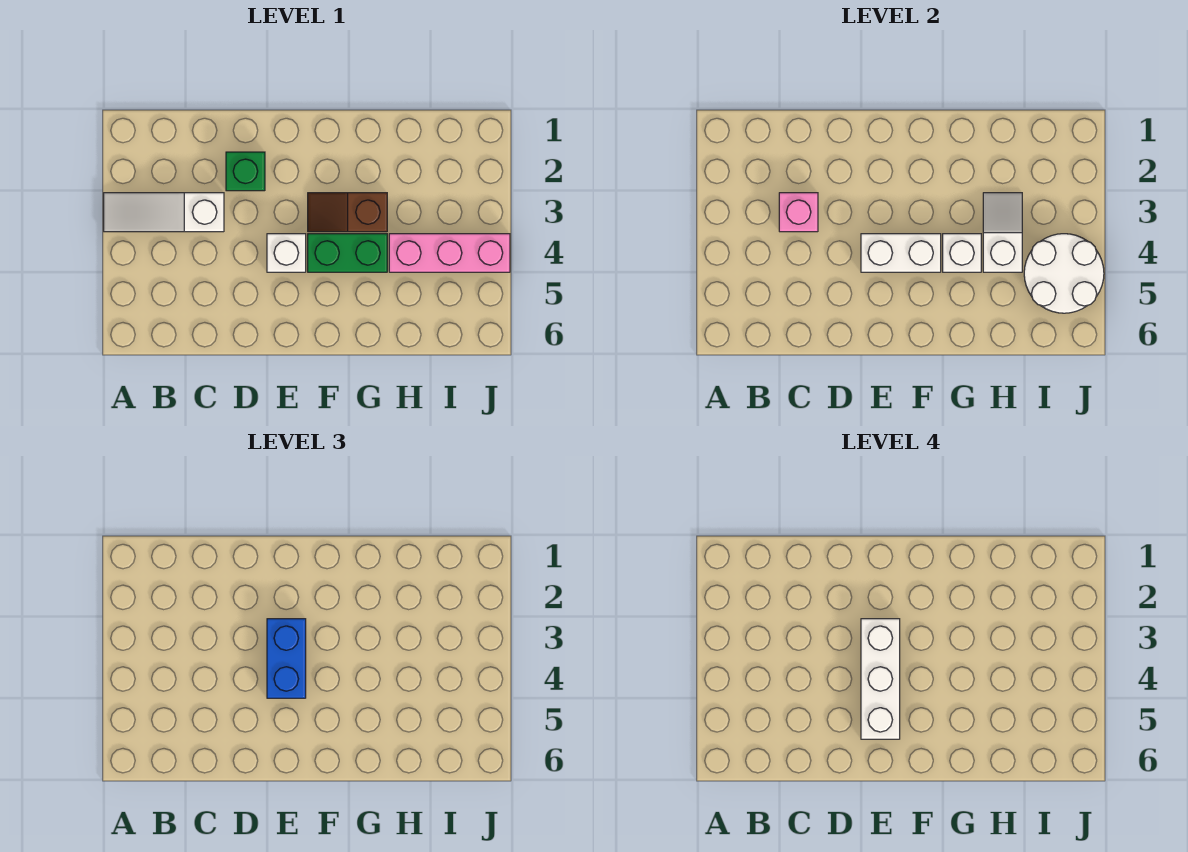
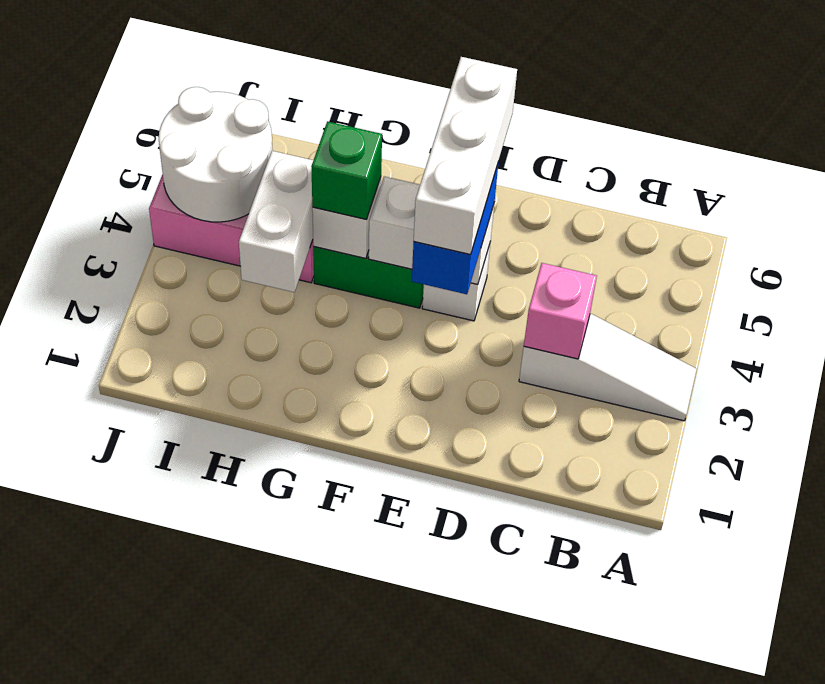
green 1x1 brick [226,152,265,191] -> green 1x1 brick moved to [311,121,382,219]
brown 1x2 slope [308,193,387,232] -> none
white 1x2 slope [983,193,1022,272] -> white 1x2 brick [239,151,313,292]

